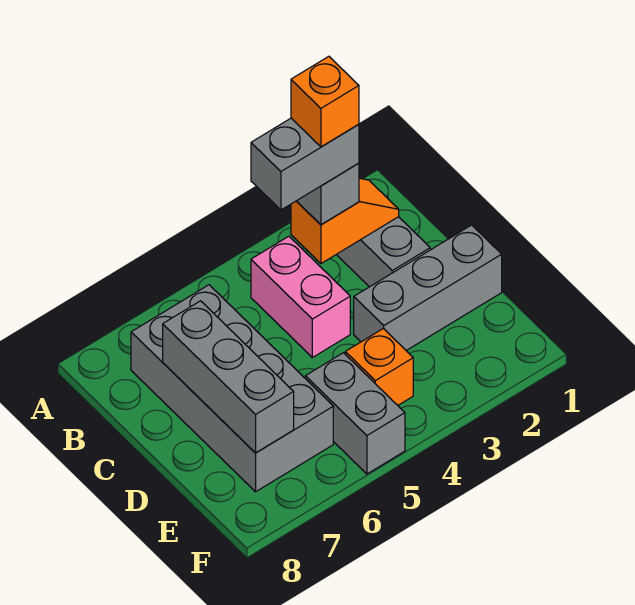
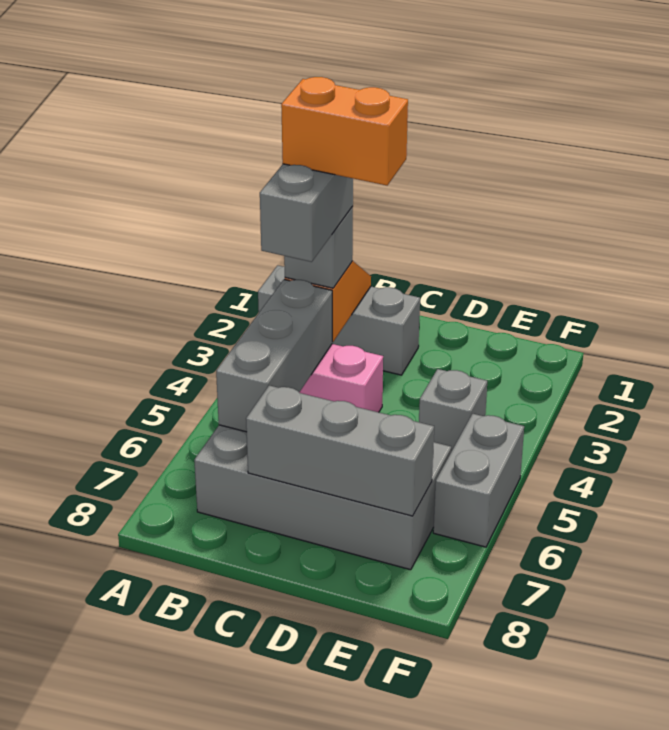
orange 1x1 brick [291,56,359,147] -> orange 1x2 brick [281,77,408,185]
grey 1x3 brick [354,225,502,350] -> grey 1x3 brick moved to [216,279,332,432]
orange 1x1 brick [345,328,413,405] -> grey 1x1 brick [419,369,487,452]
grey 1x2 brick [305,353,405,474] -> grey 1x2 brick turned to [433,414,524,547]

